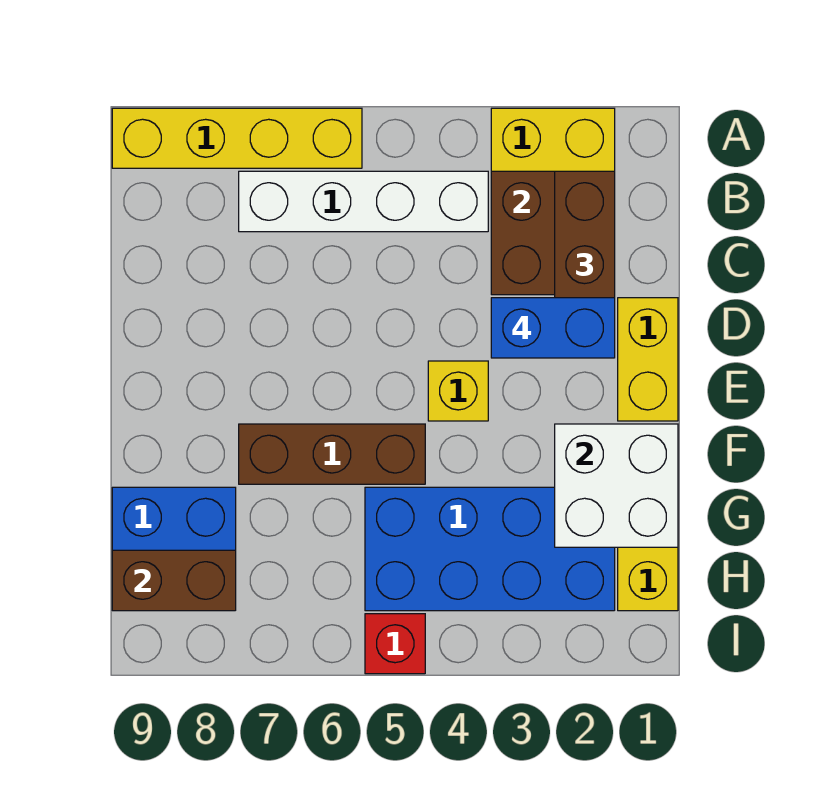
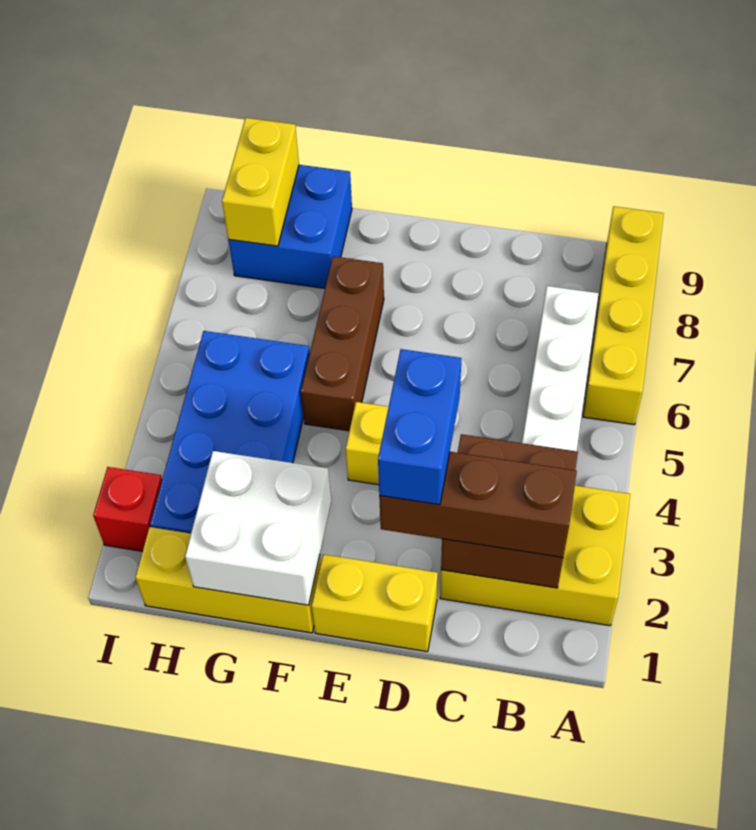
brown 1x2 brick [112,550,236,611] -> yellow 1x2 brick [222,118,299,246]
red 1x1 brick [365,614,425,674] -> red 1x1 brick moved to [93,467,162,551]

